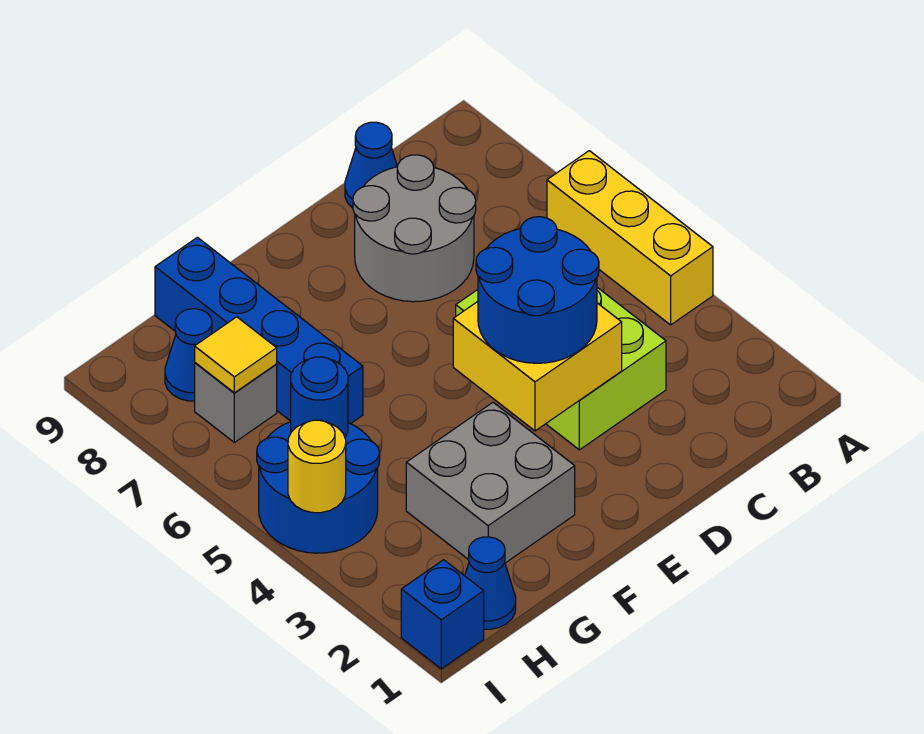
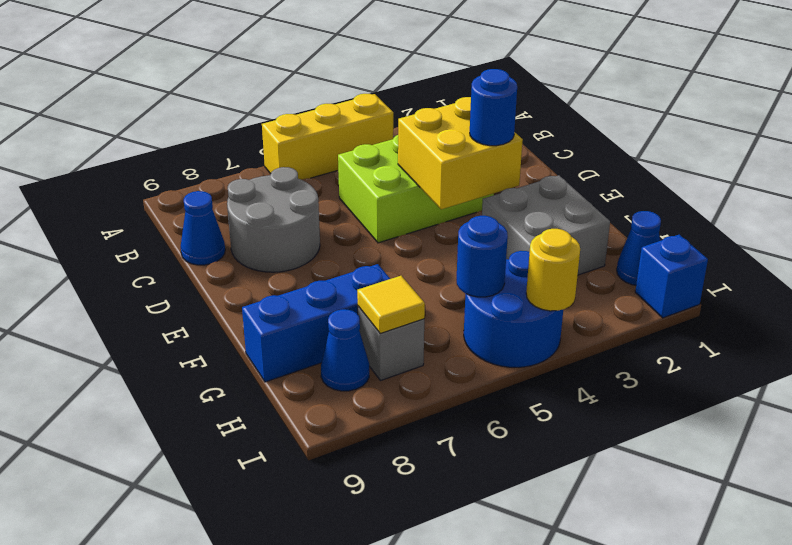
blue 2x2 round brick [476,217,599,363] -> blue 1x1 round brick [470,69,517,146]
blue 1x4 brick [155,237,363,424] -> blue 1x3 brick [242,264,390,382]

